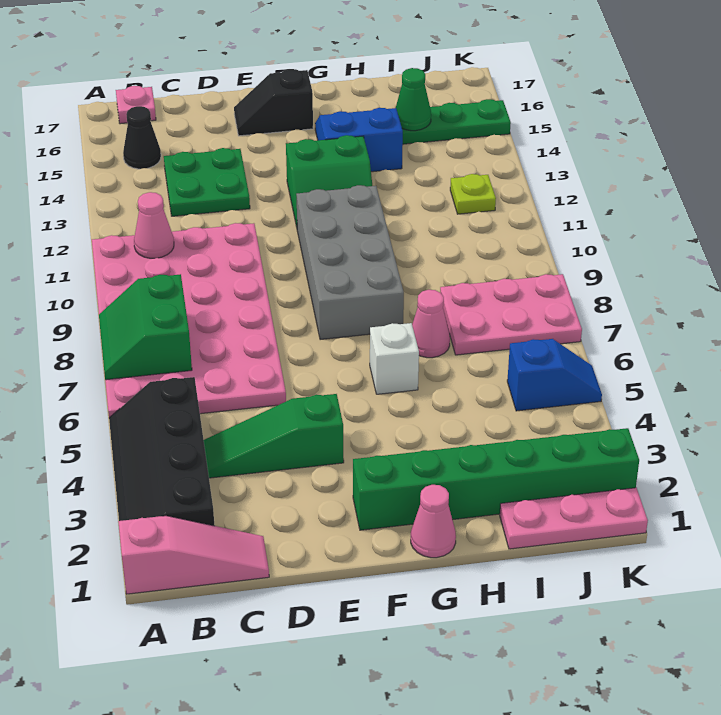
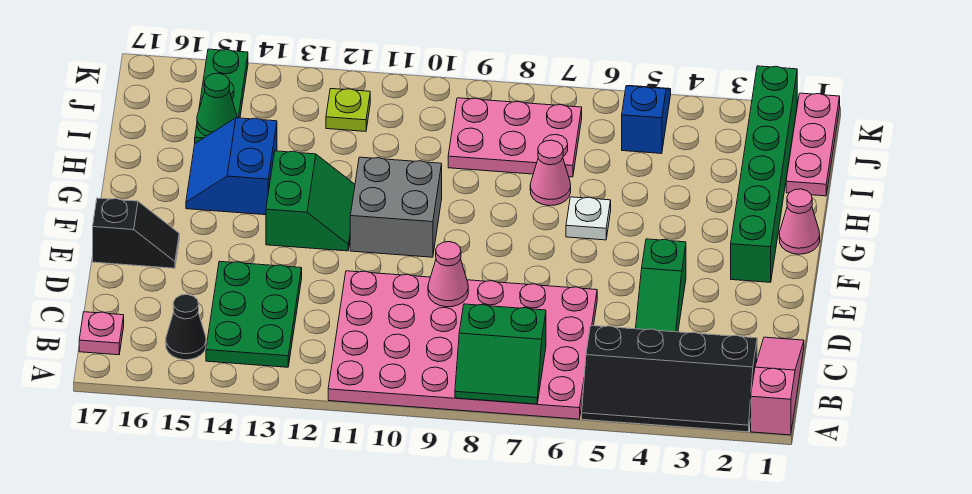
pink 1x1 cone [134,192,174,258] -> pink 1x1 cone moved to [428,242,468,307]
green 2x2 plate [164,148,250,216] -> green 2x3 plate [206,261,302,367]
black 1x2 slope [234,69,313,136] -> black 1x2 slope turned to [93,198,179,268]
grey 2x4 brick [296,185,404,340] -> grey 2x2 brick [350,157,442,257]
white 1x1 brick [370,323,419,394] -> white 1x1 plate [566,197,611,240]
pink 2x3 plate [440,274,582,355] -> pink 2x3 plate turned to [448,98,582,177]

